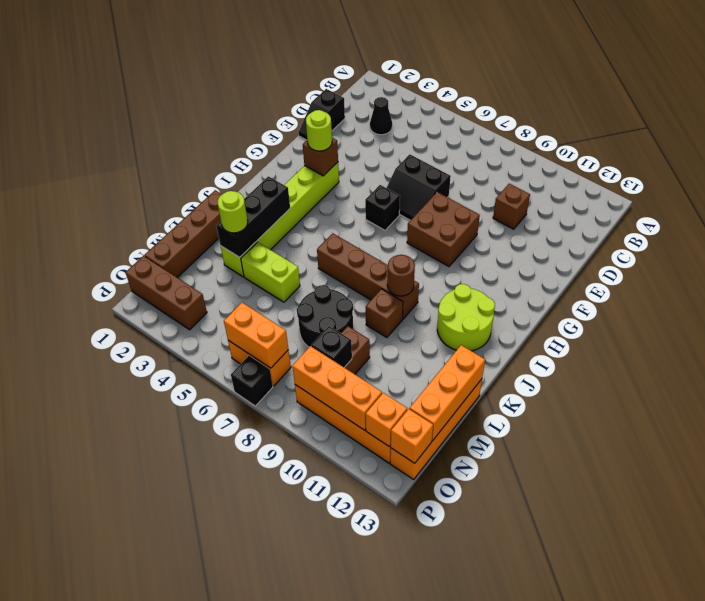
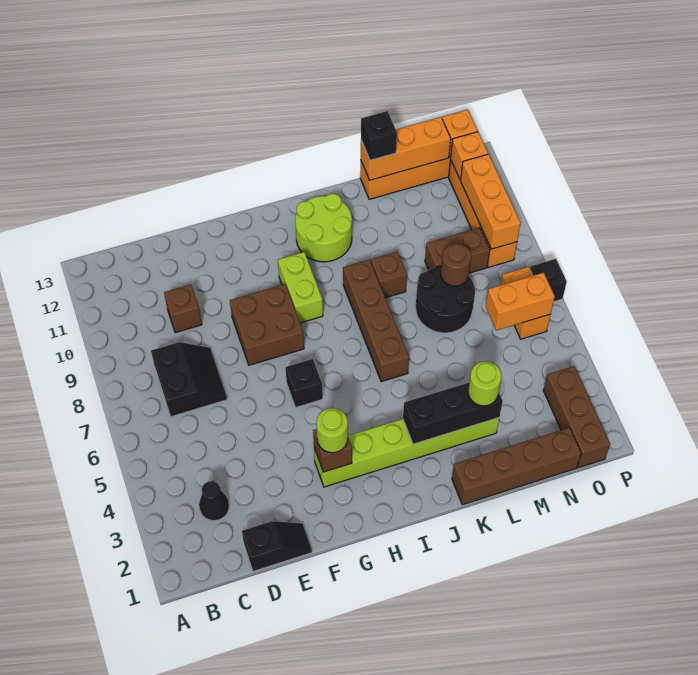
black 2x2 slope [387,154,451,220] -> black 2x2 slope moved to [151,342,227,417]
brown 1x1 round brick [387,255,415,296] -> brown 1x1 round brick moved to [441,243,471,286]
lime 1x2 brick [241,242,300,302] -> lime 1x2 brick moved to [278,252,323,323]
black 1x1 brick [311,326,352,368] -> black 1x1 brick moved to [361,111,397,160]
orange 1x2 brick [224,303,288,368] -> orange 1x2 brick turned to [486,273,555,330]

